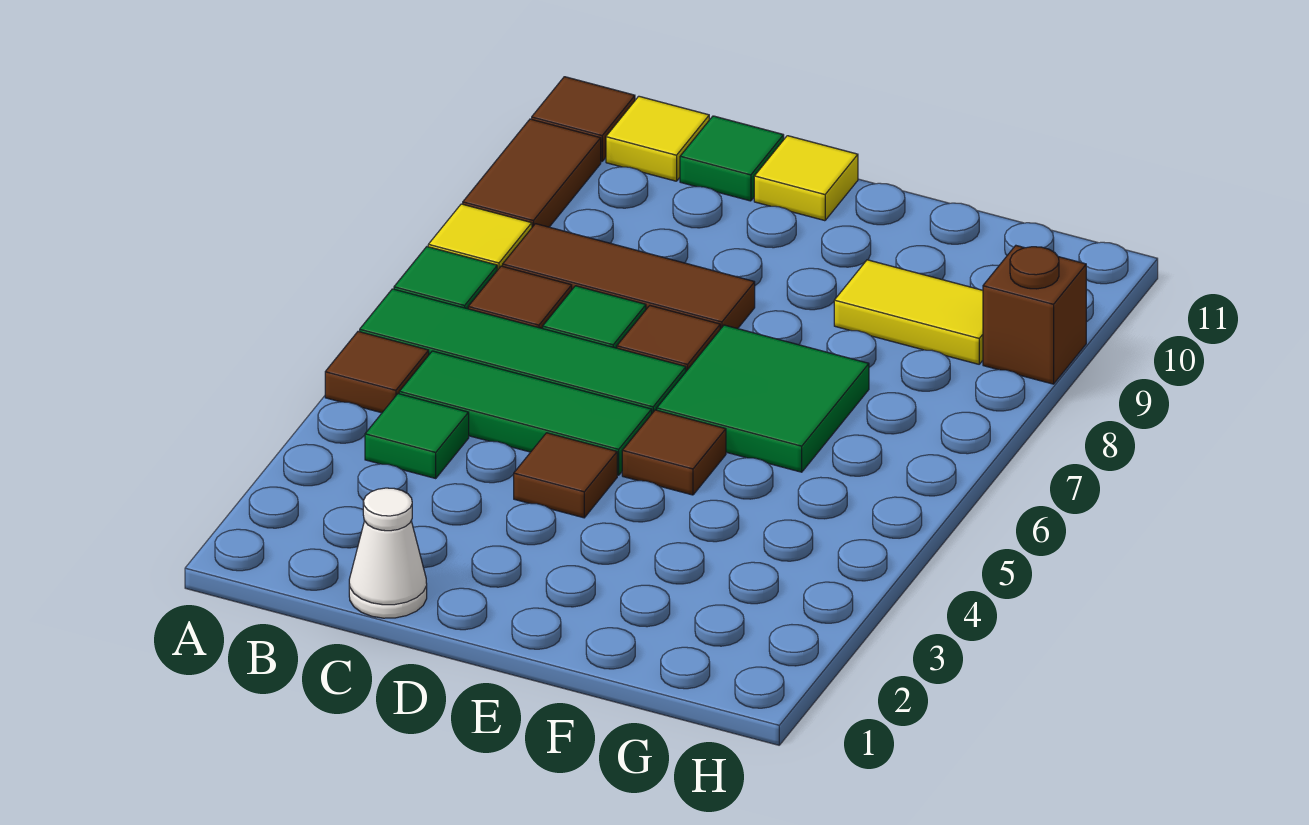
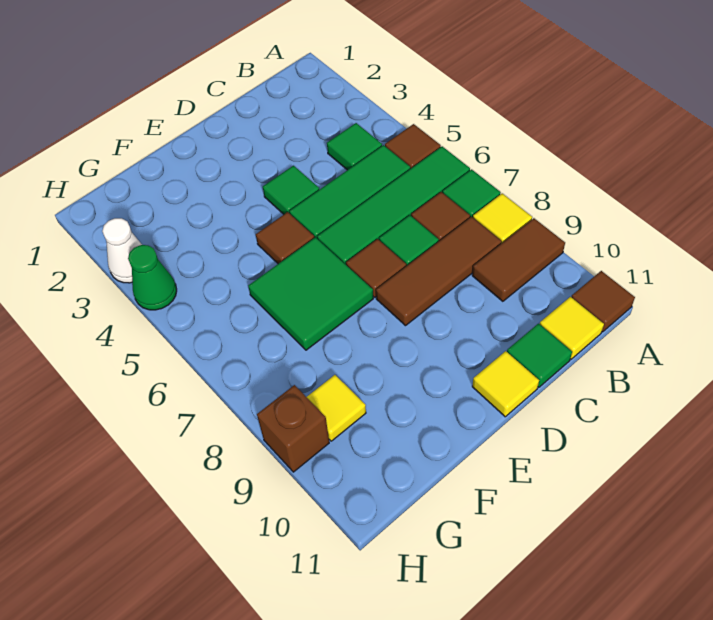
brown 1x2 tile [463,119,601,227] -> brown 1x2 tile turned to [472,218,565,301]
white 1x1 cone [349,488,427,618] -> white 1x1 cone moved to [102,218,142,283]
brown 1x1 tile [514,433,617,518] -> green 1x1 tile [263,166,319,214]
yellow 1x2 tile [834,260,983,364] -> yellow 1x1 tile [307,375,366,441]
none -> green 1x1 cone [128,245,177,310]

